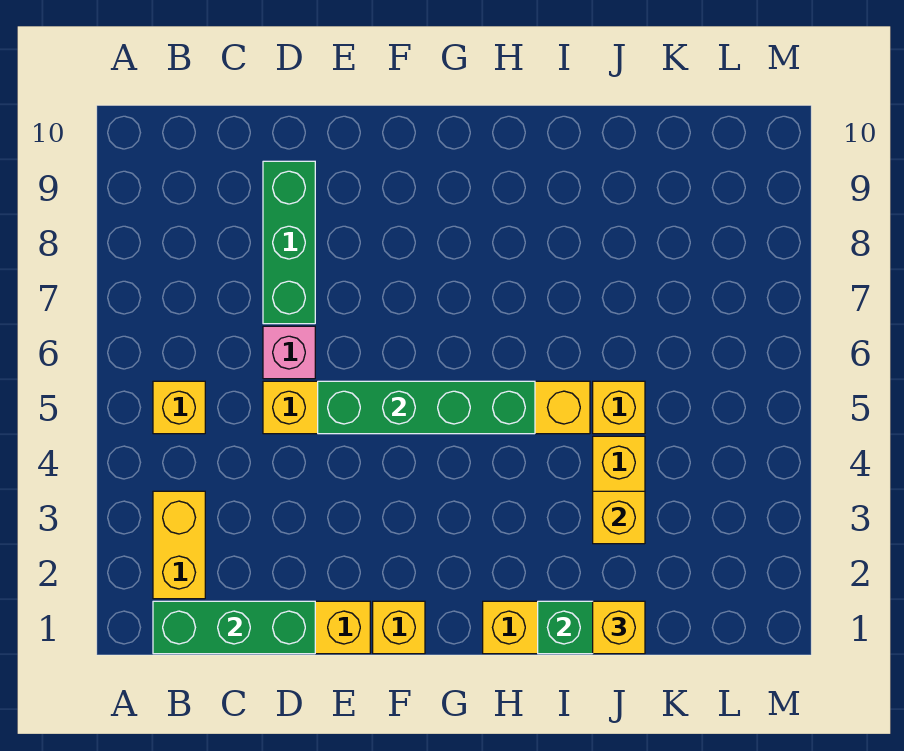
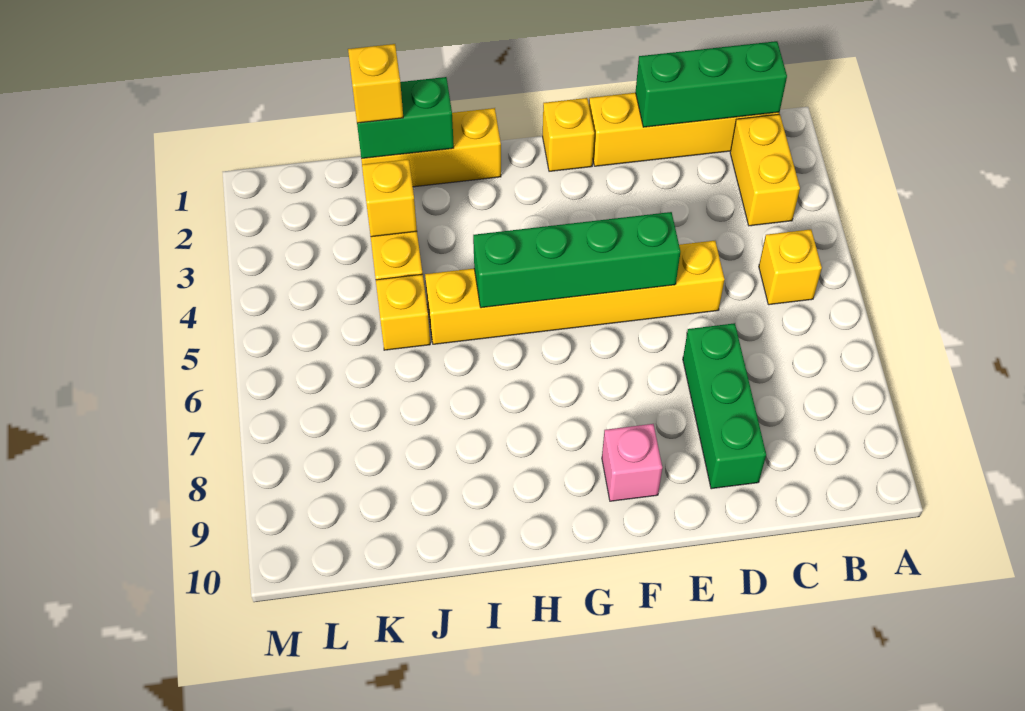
pink 1x1 brick [263,326,315,379] -> pink 1x1 brick moved to [602,424,662,501]

